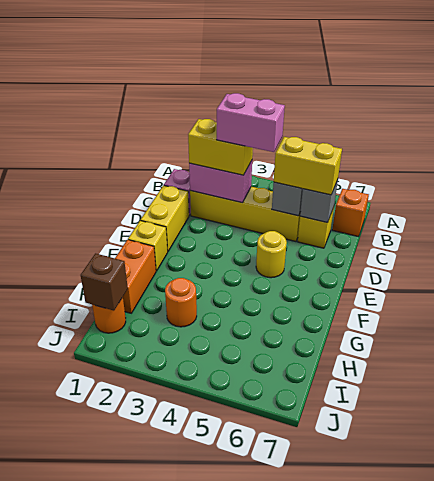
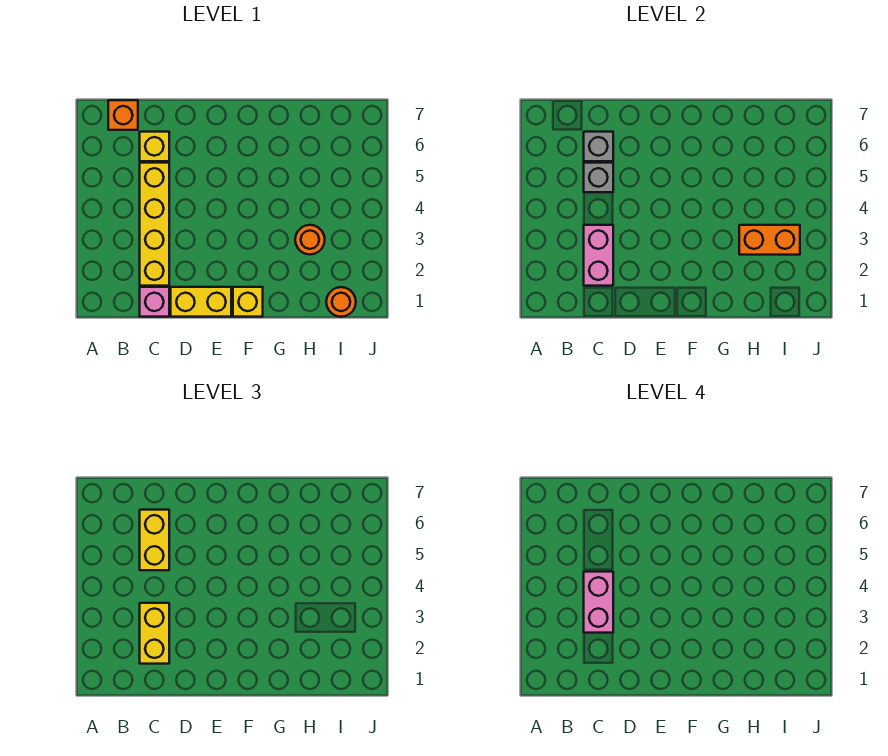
yellow 1x1 round brick [256,231,287,278] -> none
orange 1x2 brick [115,240,156,313] -> orange 1x2 brick moved to [739,225,800,255]
brown 1x1 brick [81,253,128,311] -> none

